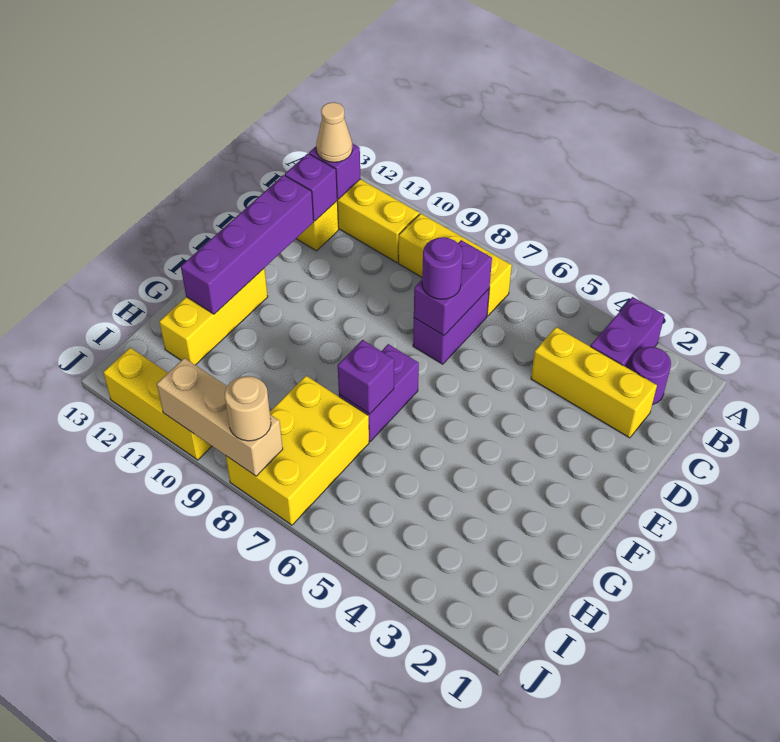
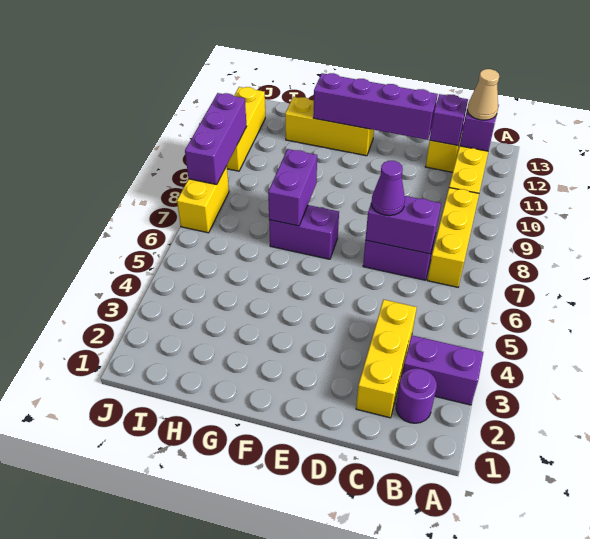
purple 1x1 round brick [422,237,463,299] -> purple 1x1 cone [371,161,405,216]
purple 1x1 brick [338,340,394,414] -> purple 1x2 brick [268,149,317,226]
yellow 2x3 brick [226,376,369,525] -> yellow 1x2 brick [177,166,229,233]
tan 1x3 brick [157,358,283,476] -> purple 1x3 brick [185,93,247,185]
tan 1x1 round brick [225,376,271,441] -> none

